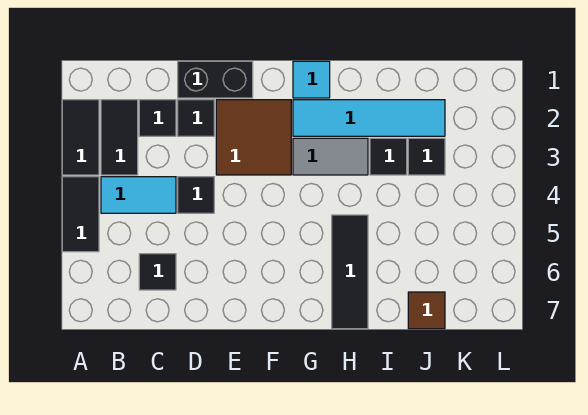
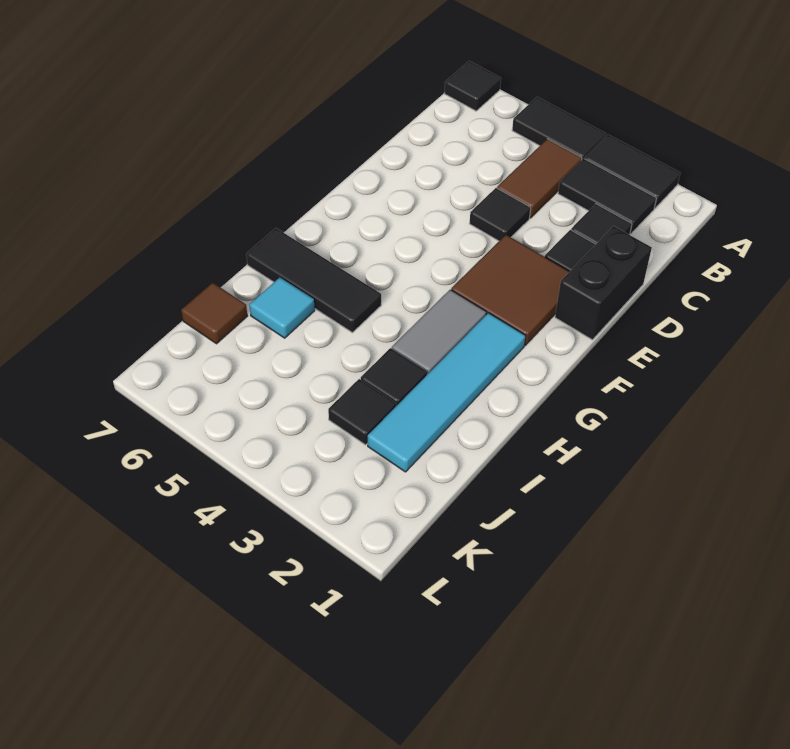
cyan 1x2 tile [101,177,176,213] -> brown 1x2 tile [497,139,582,218]
black 1x1 tile [139,254,176,290] -> black 1x1 tile moved to [444,61,501,111]
cyan 1x1 tile [293,61,330,98] -> cyan 1x1 tile moved to [249,277,315,338]

